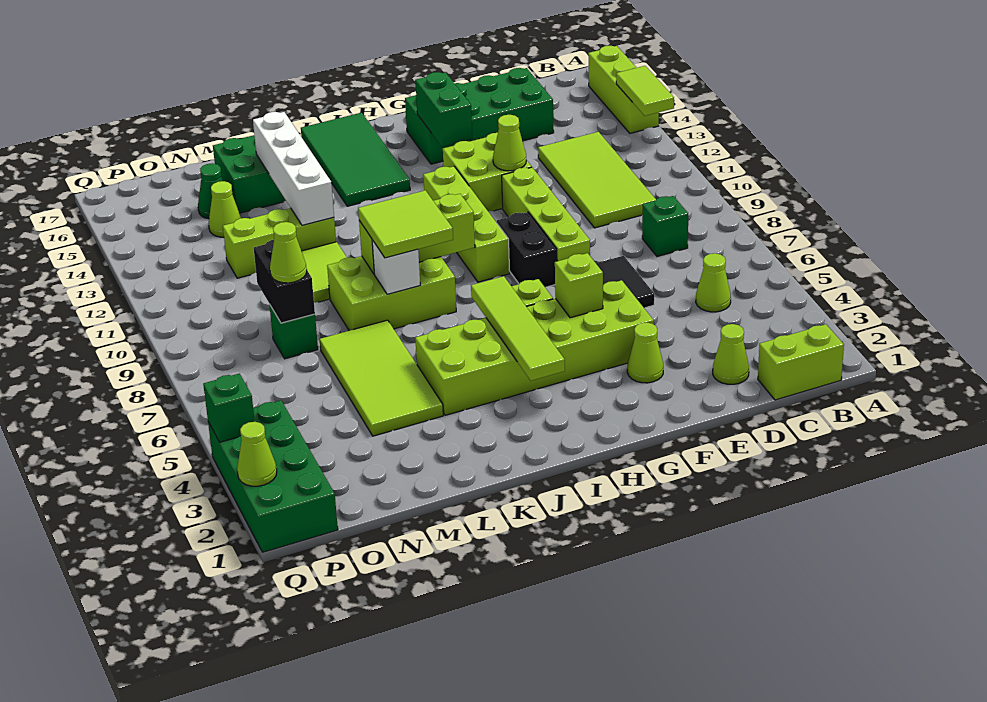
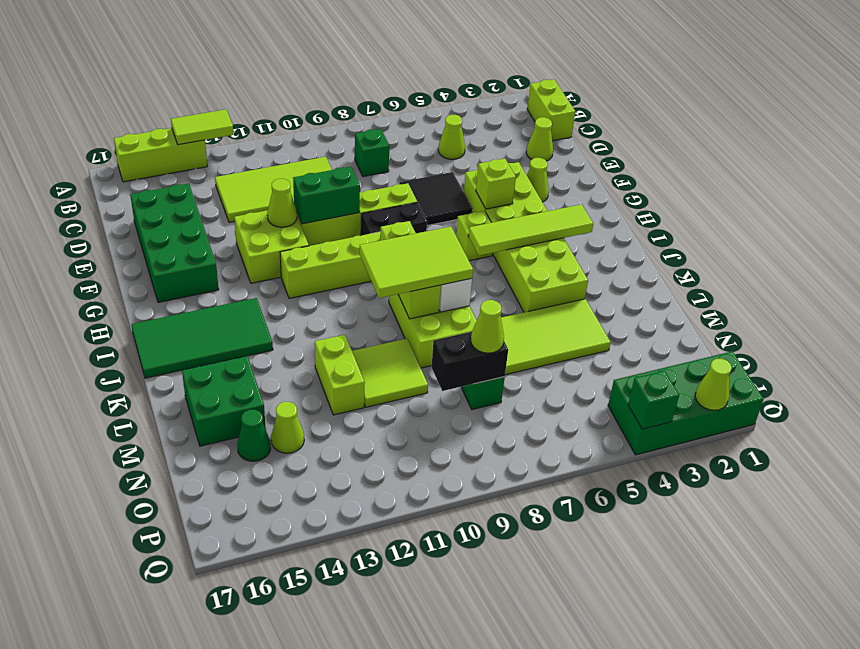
green 1x2 brick [415,72,472,147] -> green 1x2 brick moved to [293,167,360,224]
lime 2x2 tile [358,190,453,258] -> lime 2x3 tile [359,226,473,298]
lime 1x3 brick [223,208,336,278] -> lime 1x2 brick [315,335,365,415]
white 1x4 brick [253,112,334,225] -> none

